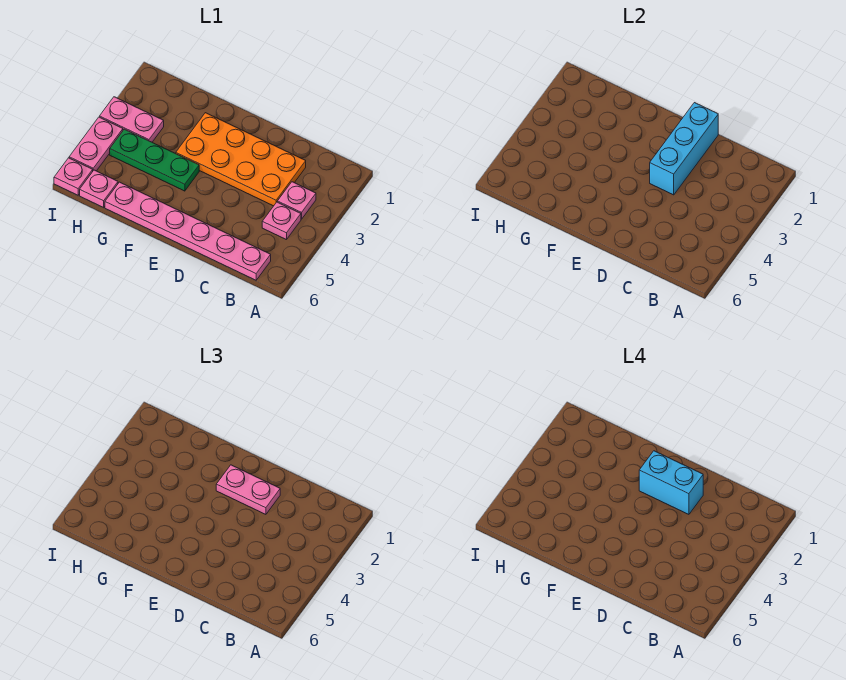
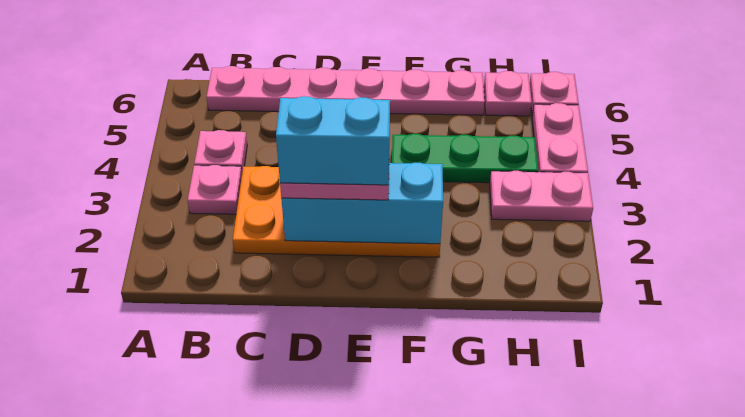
cyan 1x3 brick [650,103,718,195] -> cyan 1x3 brick turned to [281,163,443,244]

